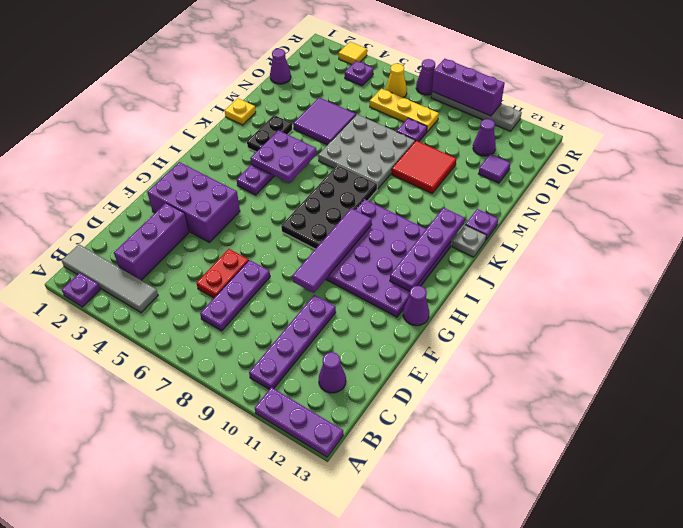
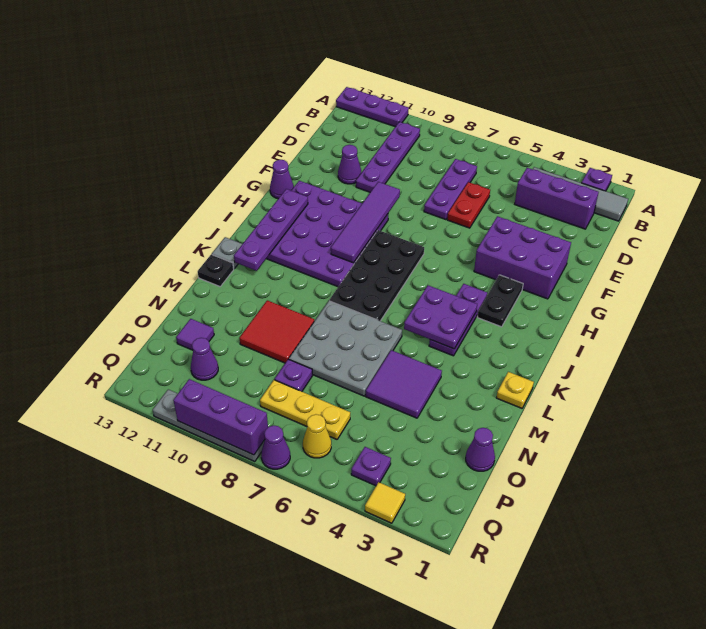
purple 1x3 brick [114,203,189,280] -> purple 1x3 brick turned to [515,168,599,229]
purple 1x1 cone [319,352,346,393] -> purple 1x1 cone moved to [338,145,361,184]
black 1x2 plate [247,115,292,152] -> black 1x2 plate moved to [478,275,523,327]
purple 1x1 plate [465,209,498,240] -> black 1x1 plate [198,254,234,287]

